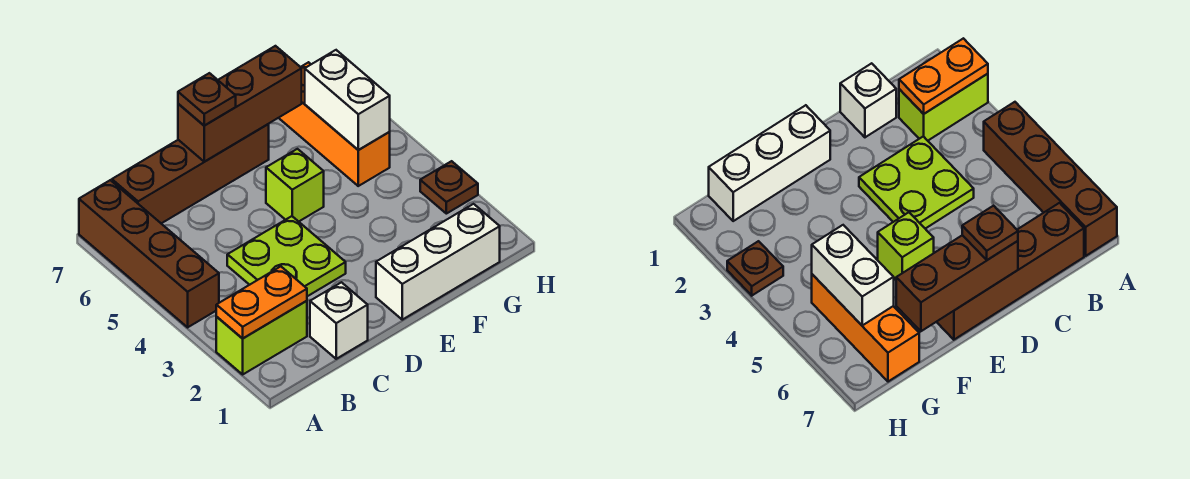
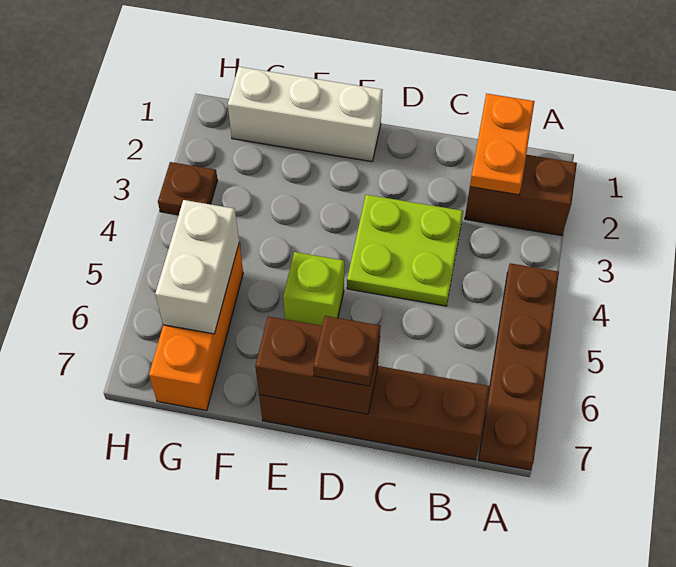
lime 1x2 brick [216,301,307,374] -> brown 1x2 brick [465,155,577,236]
orange 1x2 plate [216,266,307,339] -> orange 1x2 plate turned to [470,93,535,195]
brown 1x4 brick [79,180,219,327] -> brown 1x4 plate [478,263,559,470]
white 1x1 brick [310,282,368,359] -> none
brown 1x3 brick [178,46,302,162] -> brown 1x2 brick [255,316,380,414]

